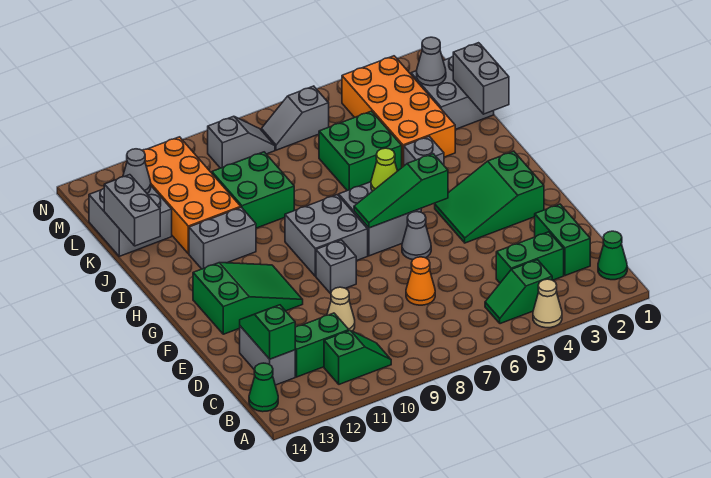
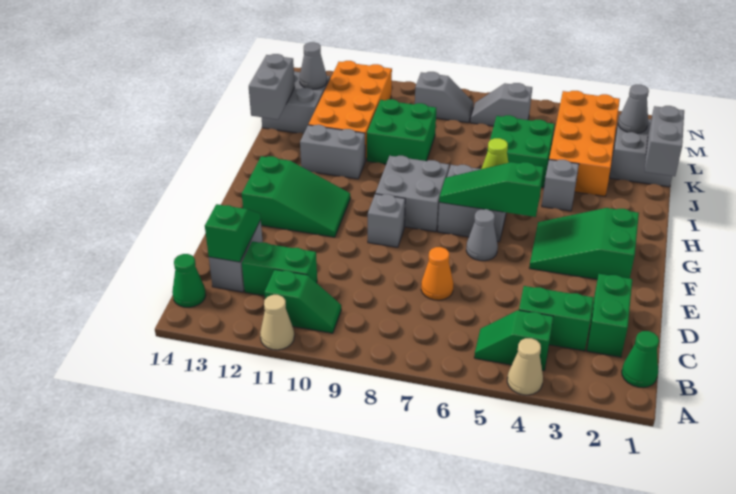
tan 1x1 cone [327,287,355,331] -> tan 1x1 cone moved to [260,295,294,350]

